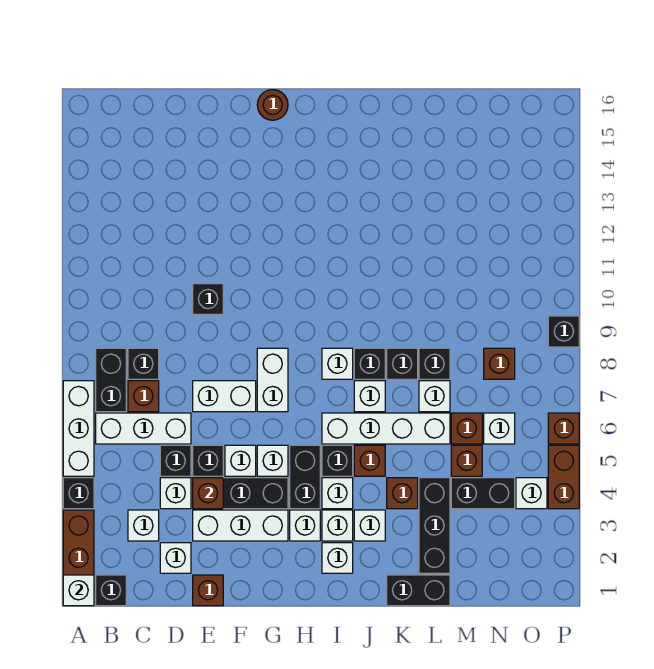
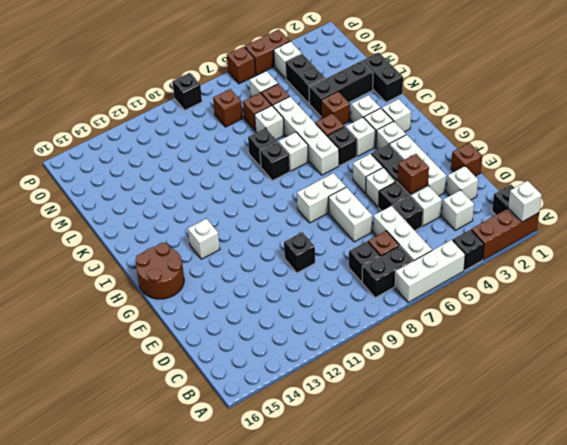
brown 1x1 round brick [257,90,288,120] -> brown 2x2 round brick [136,243,184,299]
black 1x2 brick [290,445,320,509] -> none
white 1x1 brick [322,348,353,379] -> white 1x1 brick moved to [188,219,220,259]
black 1x1 brick [419,348,450,379] -> none
brown 1x1 brick [451,445,482,476] -> brown 1x1 brick moved to [243,93,271,131]

